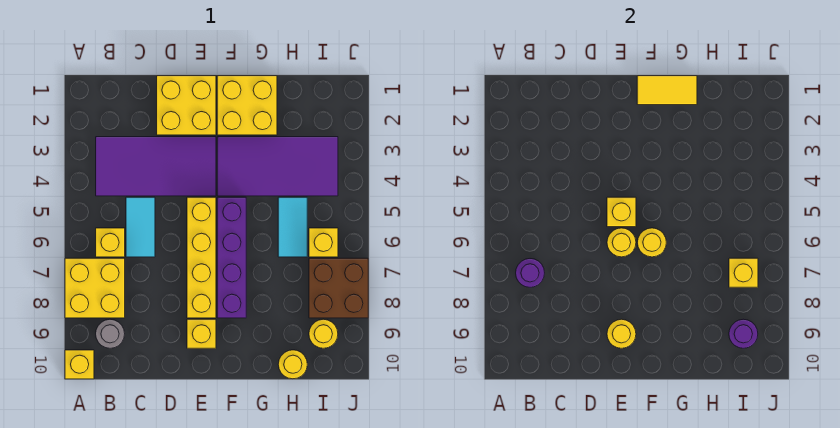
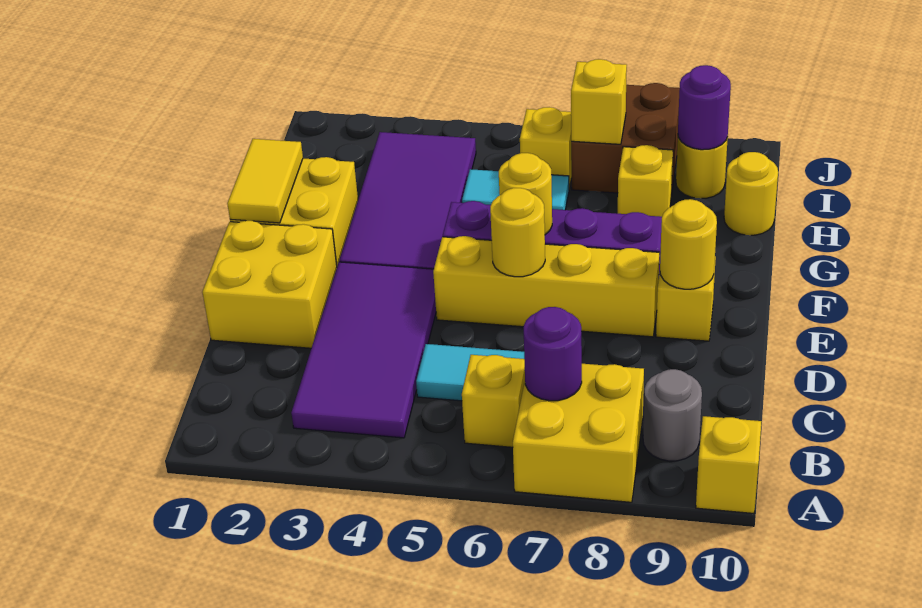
yellow 1x1 brick [607,197,636,227] -> yellow 1x1 brick moved to [618,145,673,217]

